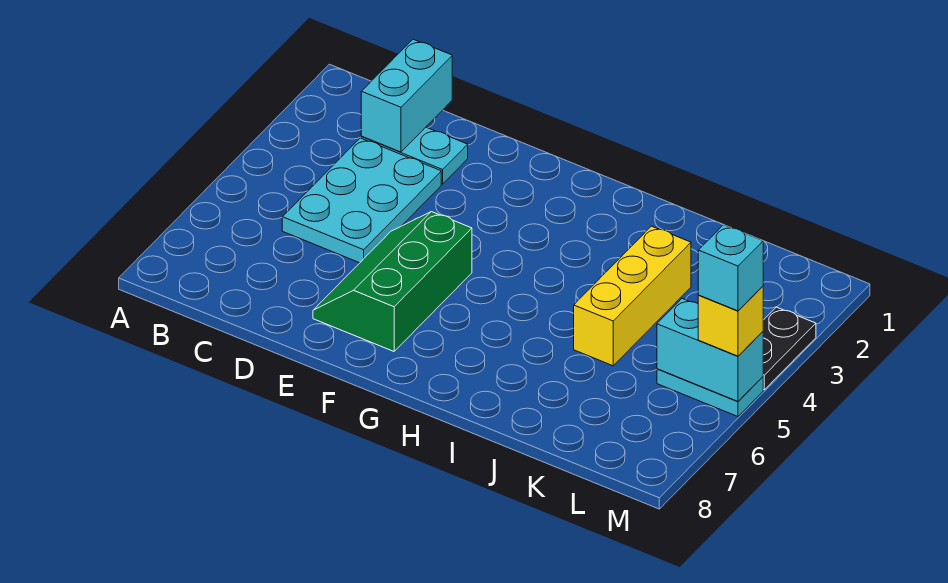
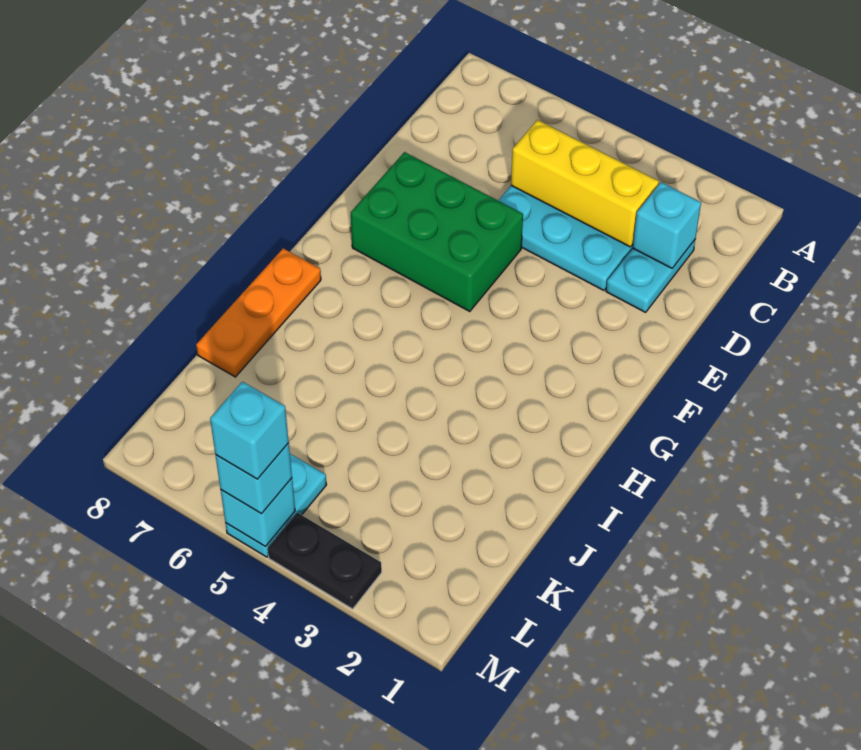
cyan 1x2 brick [361,39,452,152] -> cyan 1x1 brick [633,182,701,268]
green 2x3 slope [313,212,472,351] -> green 2x3 brick [351,152,523,312]
none -> orange 1x3 plate [196,248,321,377]
yellow 1x3 brick [574,226,691,366] -> yellow 1x3 brick moved to [511,120,659,247]
cyan 1x2 brick [657,299,763,401] -> cyan 1x1 brick [221,478,295,547]
yellow 1x1 brick [698,286,763,356] -> cyan 1x1 brick [215,443,292,514]

